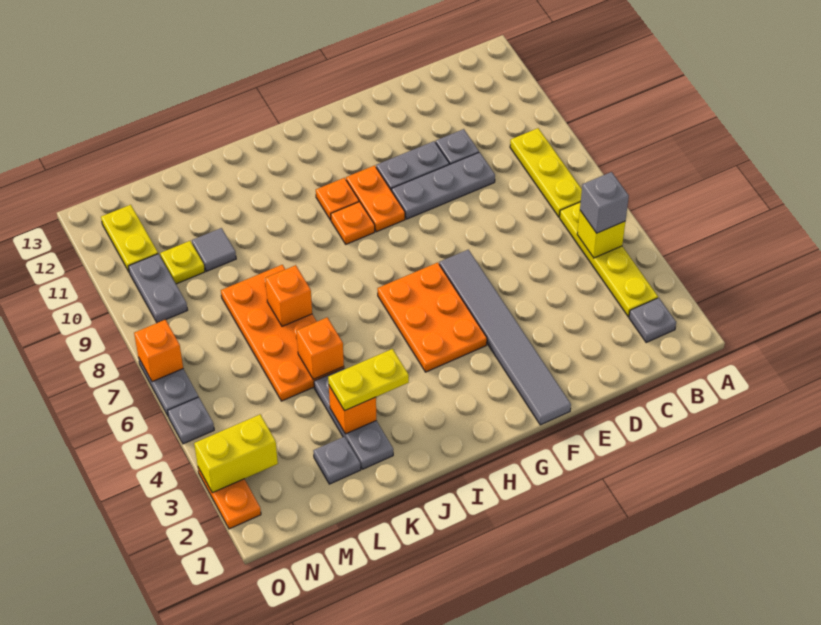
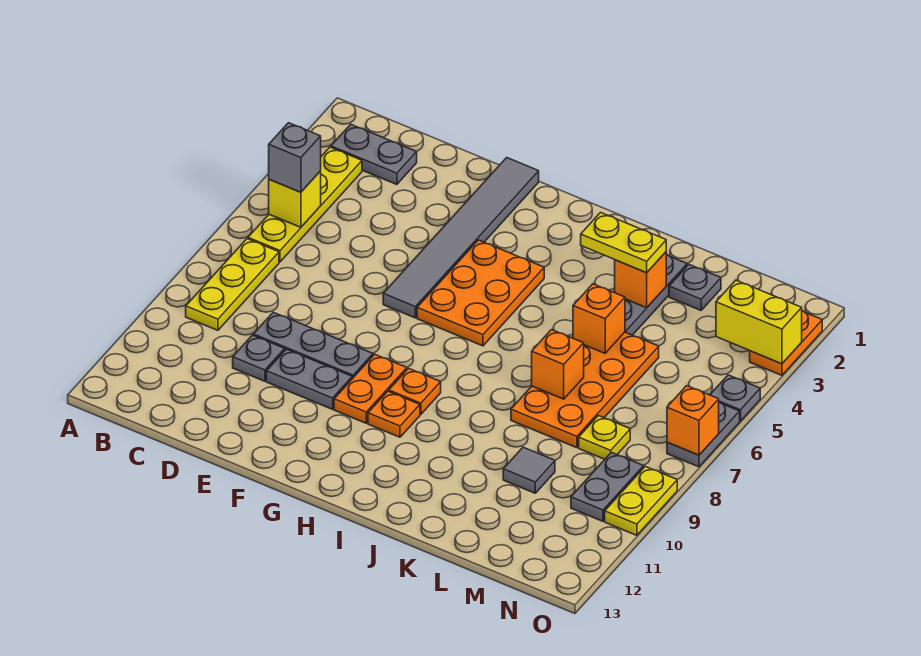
grey 1x1 plate [629,298,676,342] -> grey 1x2 plate [331,124,417,185]
yellow 1x1 plate [160,241,205,284] -> yellow 1x1 plate moved to [579,416,630,459]
yellow 1x2 plate [101,205,158,271] -> yellow 1x2 plate moved to [605,466,677,535]

